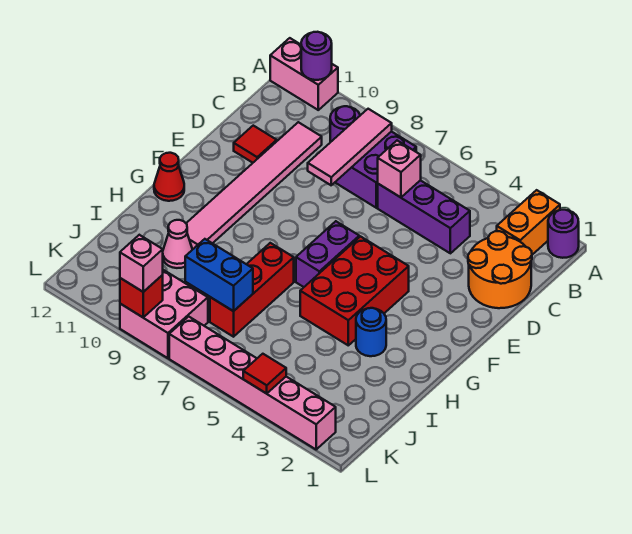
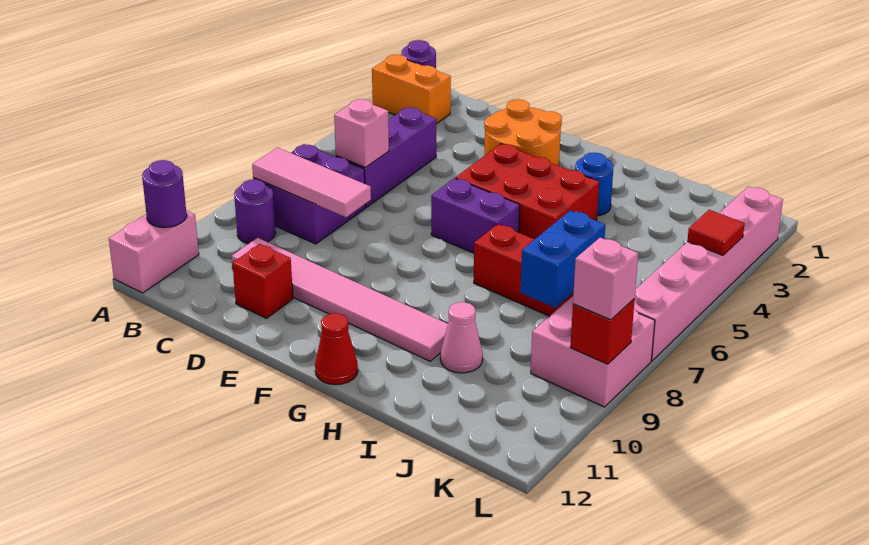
orange 2x2 round brick [468,231,532,308] -> orange 2x2 round brick moved to [484,99,562,166]
red 1x1 tile [234,126,277,163] -> red 1x1 brick [233,244,293,318]

